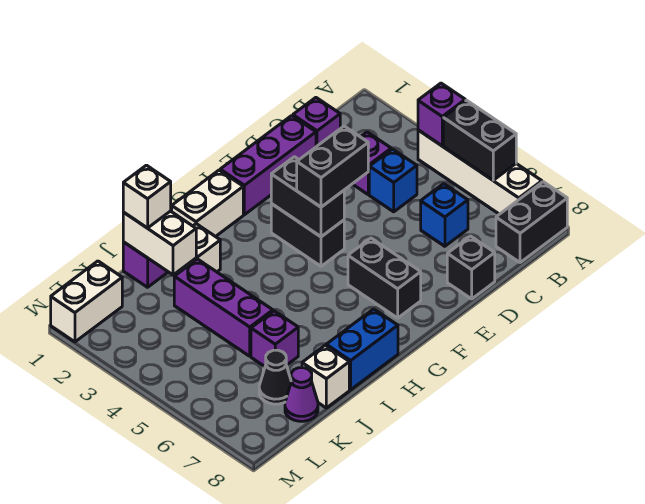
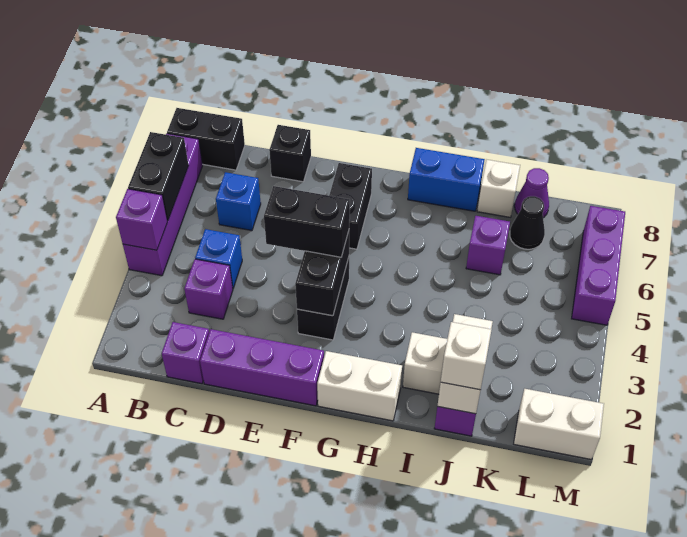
white 1x4 brick [418,130,542,214] -> purple 1x4 brick [123,134,203,276]
purple 1x3 brick [174,259,273,356] -> purple 1x3 brick moved to [572,206,625,325]

